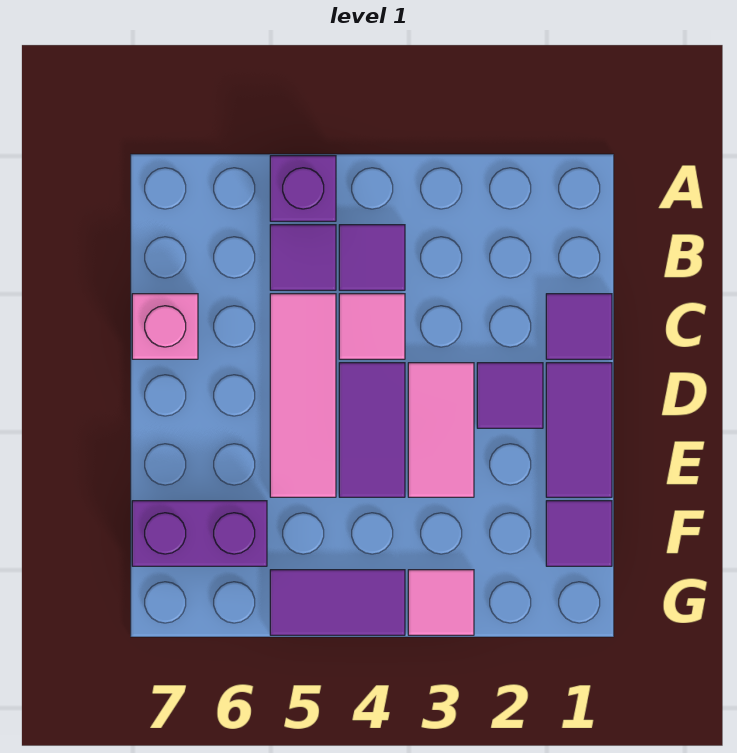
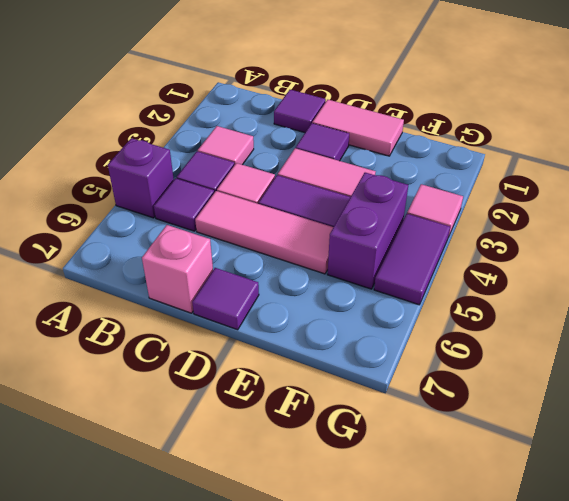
none -> pink 1x1 tile [198,126,254,165]
purple 1x2 tile [546,363,612,497] -> pink 1x2 tile [312,100,404,156]
purple 1x1 tile [546,501,612,566] -> purple 1x1 tile moved to [192,268,259,330]
purple 1x2 brick [132,501,267,566] -> purple 1x2 brick moved to [327,173,408,289]

